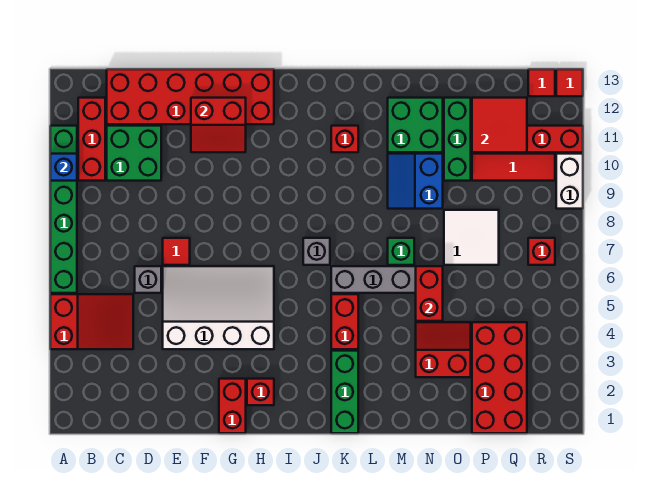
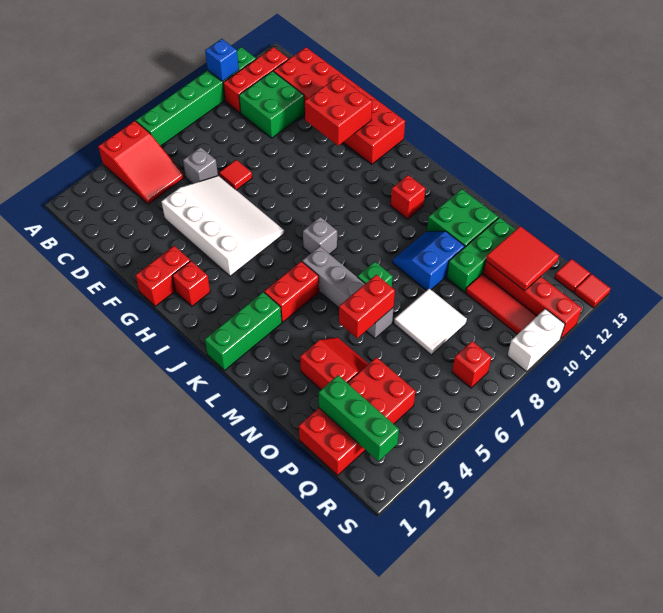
red 2x2 slope [191,98,246,152] -> red 2x2 brick [305,76,372,146]
none -> green 1x3 brick [319,375,399,461]

